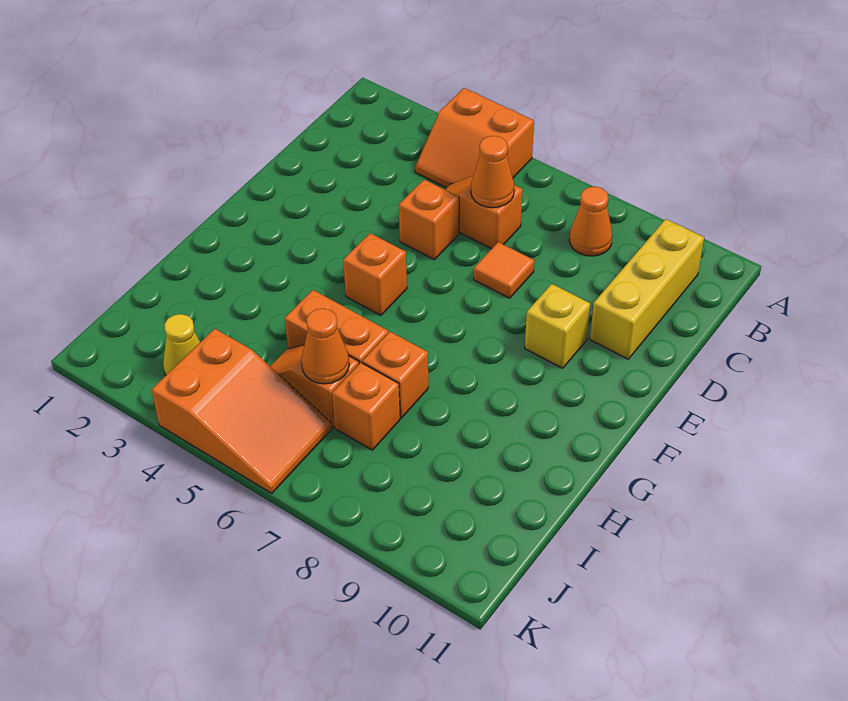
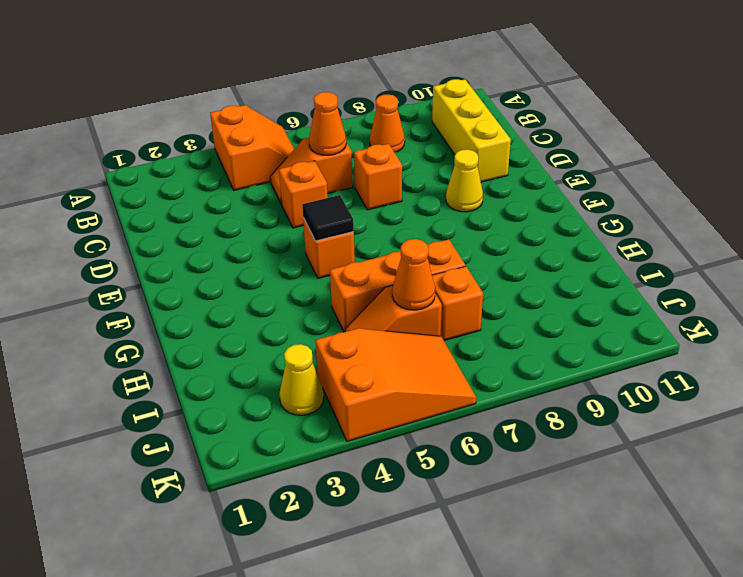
orange 2x2 slope [416,88,534,188] -> orange 2x2 slope turned to [210,105,294,190]
orange 1x1 tile [474,242,534,298] -> orange 1x1 brick [354,144,402,210]
yellow 1x1 brick [525,284,590,368] -> yellow 1x1 cone [446,150,483,212]
none -> black 1x1 tile [302,195,354,241]

